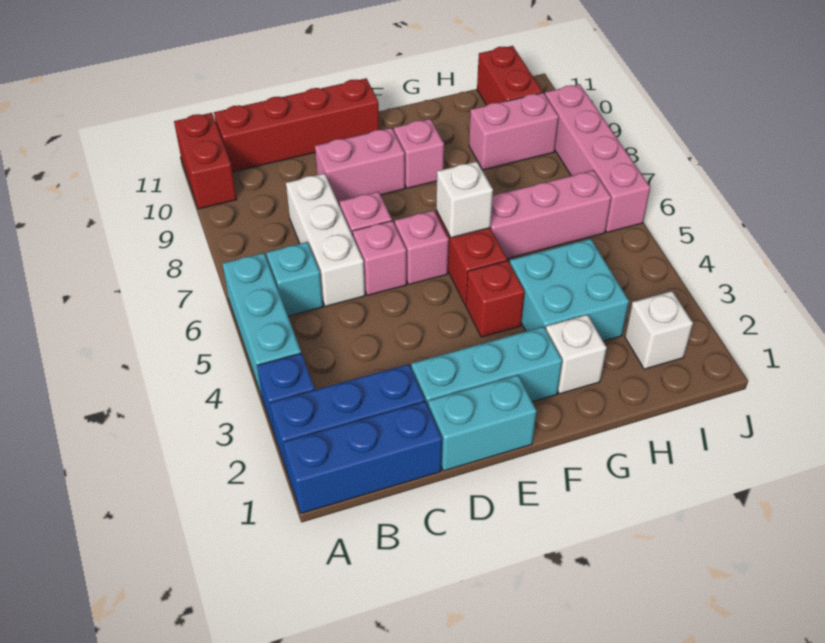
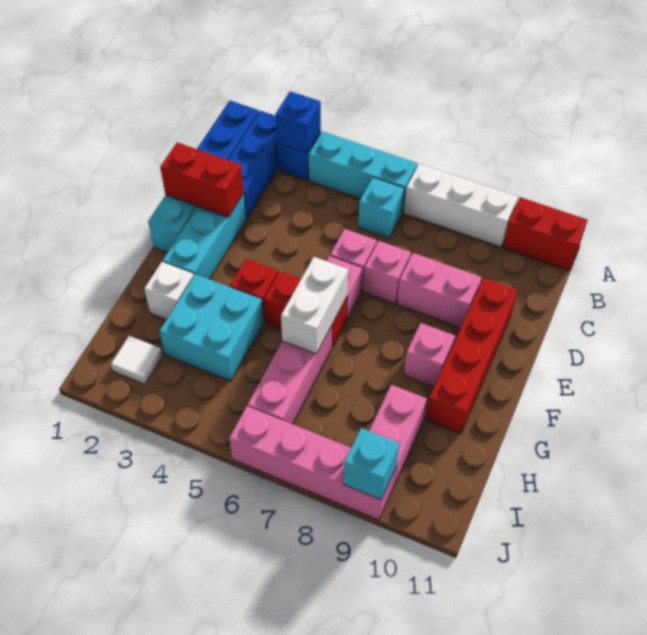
none -> blue 1x1 brick [275,91,321,153]
red 1x4 brick [214,78,379,172] -> red 1x4 brick moved to [426,278,518,434]
white 1x3 brick [286,173,365,307] -> white 1x3 brick moved to [404,164,518,247]
pink 1x2 brick [315,128,405,205] -> pink 1x2 brick turned to [397,253,482,328]
white 1x1 brick [436,162,493,238] -> white 1x2 brick [281,257,348,354]
white 1x1 brick [625,291,693,369] -> white 1x1 tile [111,336,162,384]
red 1x2 brick [477,46,543,105] -> red 1x2 brick moved to [160,143,244,217]
none -> cyan 1x1 brick [344,428,399,500]

